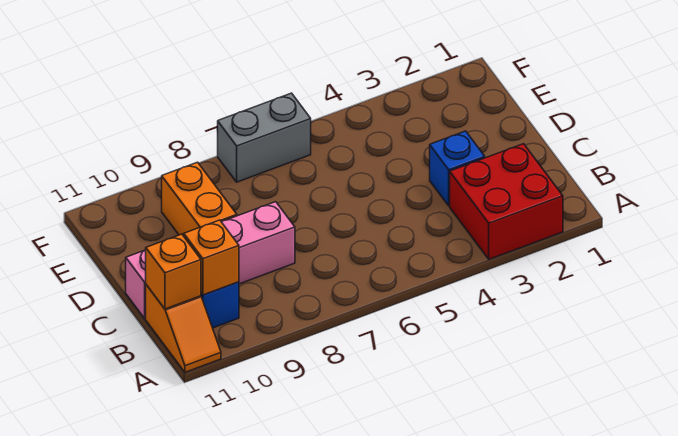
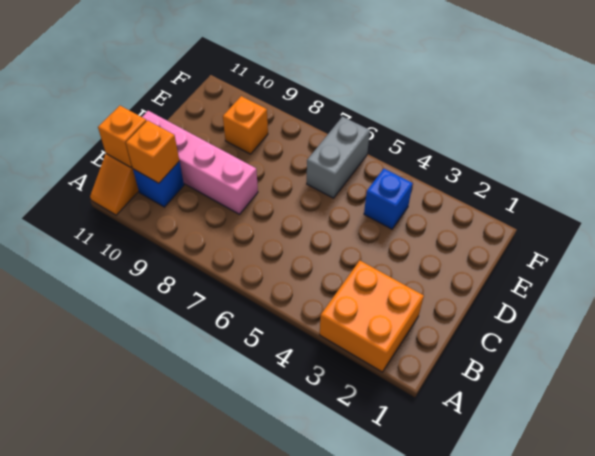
red 2x2 brick [450,144,563,259] -> orange 2x2 brick [320,260,424,372]
blue 1x1 brick [430,131,485,206] -> blue 1x1 brick moved to [364,169,413,229]
orange 1x2 brick [162,162,237,236] -> orange 1x1 brick [223,96,268,154]
grey 1x2 brick [218,93,311,182] -> grey 1x2 brick turned to [307,117,370,198]

